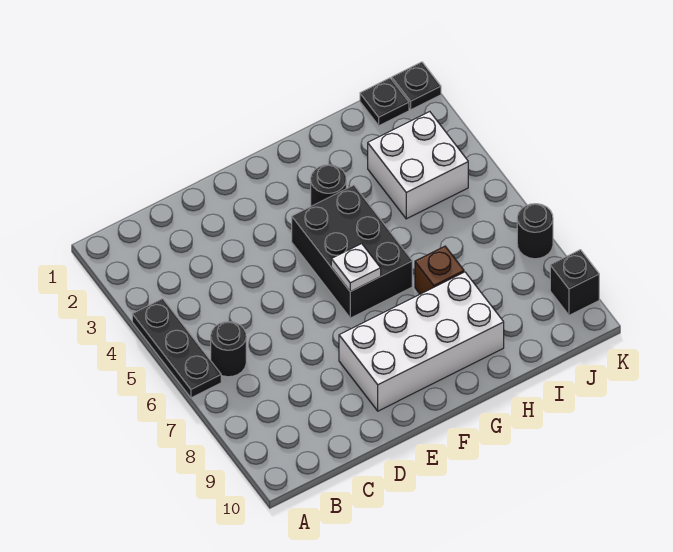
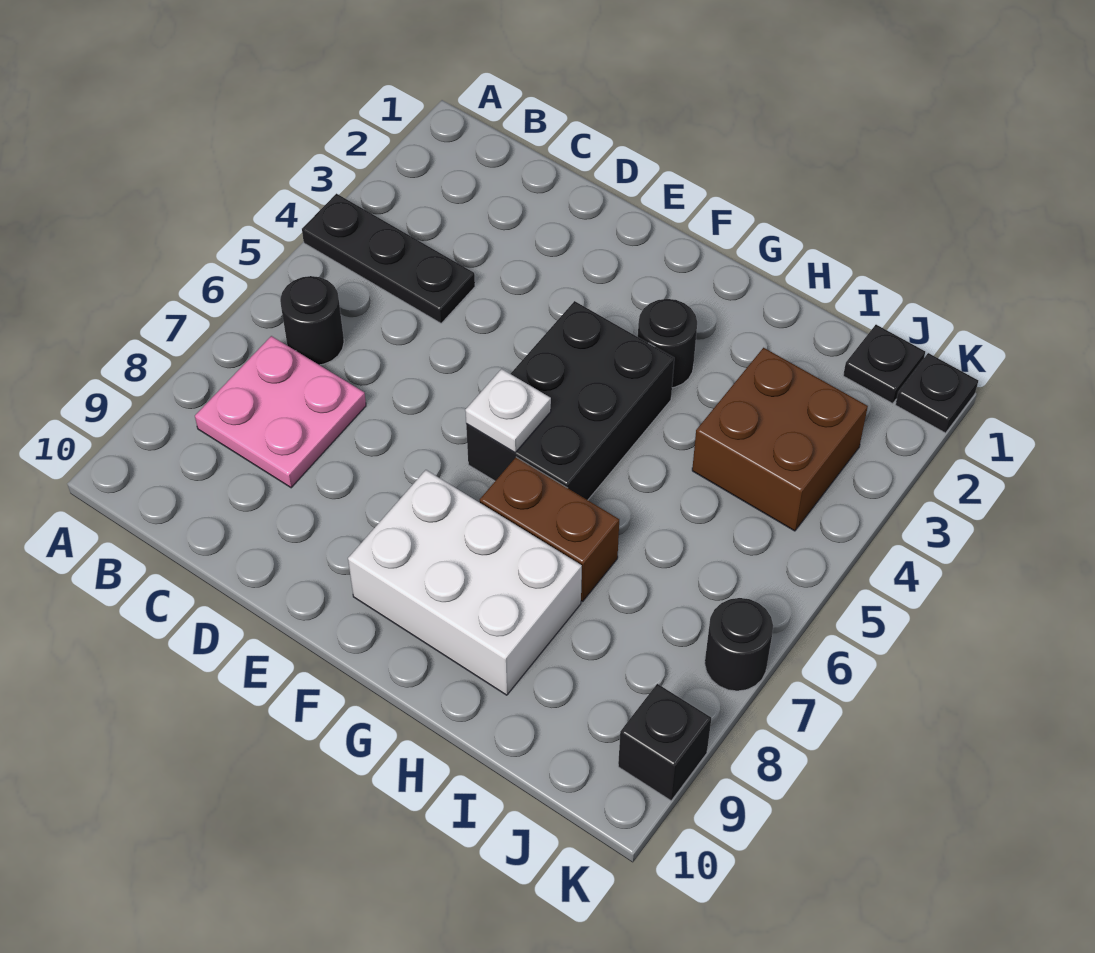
black 1x3 plate [132,299,221,398] -> black 1x3 plate turned to [302,194,475,323]
none -> pink 2x2 plate [195,336,366,488]
white 2x4 brick [339,272,504,411] -> white 2x3 brick [348,470,582,695]
brown 1x1 brick [415,246,464,294] -> brown 1x2 brick [480,457,619,601]
white 2x2 brick [368,112,468,219] -> brown 2x2 brick [692,348,868,531]

